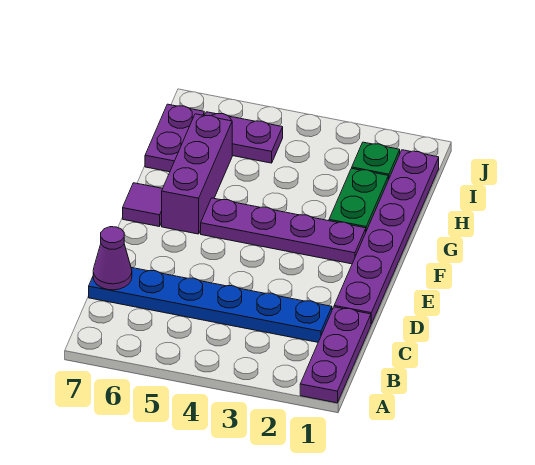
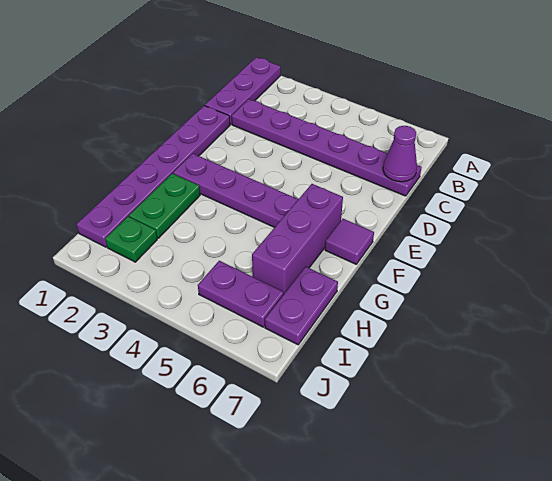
blue 1x6 plate [89,268,332,342] -> purple 1x6 plate [232,99,422,196]

